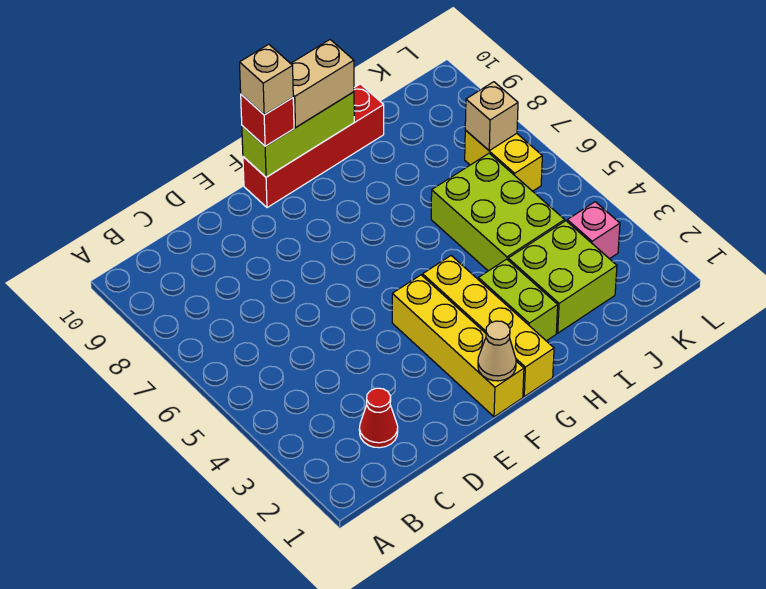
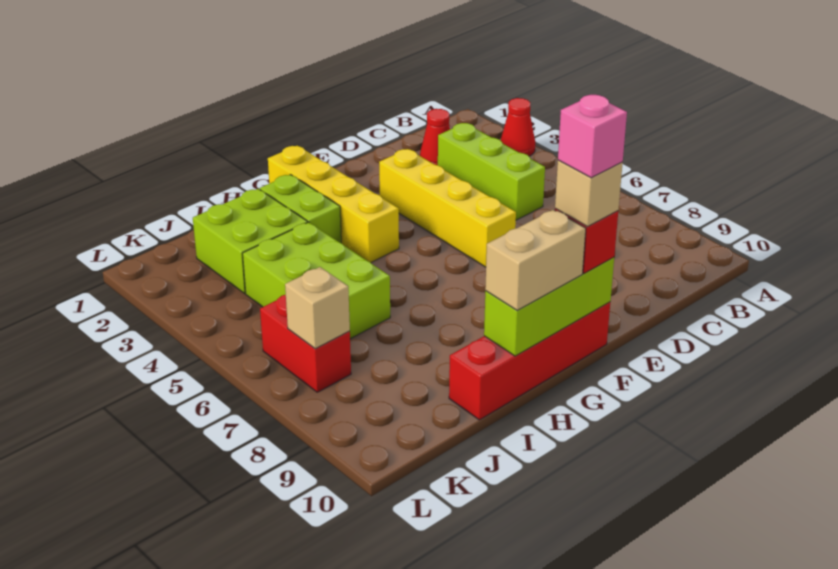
none -> red 1x1 cone [501,98,535,156]
none -> lime 1x3 brick [438,123,545,220]
yellow 1x4 brick [392,275,524,417] -> yellow 1x4 brick moved to [379,149,516,267]
tan 1x1 cone [478,321,516,381] -> none
pink 1x1 brick [567,202,620,259] -> pink 1x1 brick moved to [558,95,627,178]
yellow 1x2 brick [465,130,542,191] -> red 1x2 brick [260,295,351,392]

